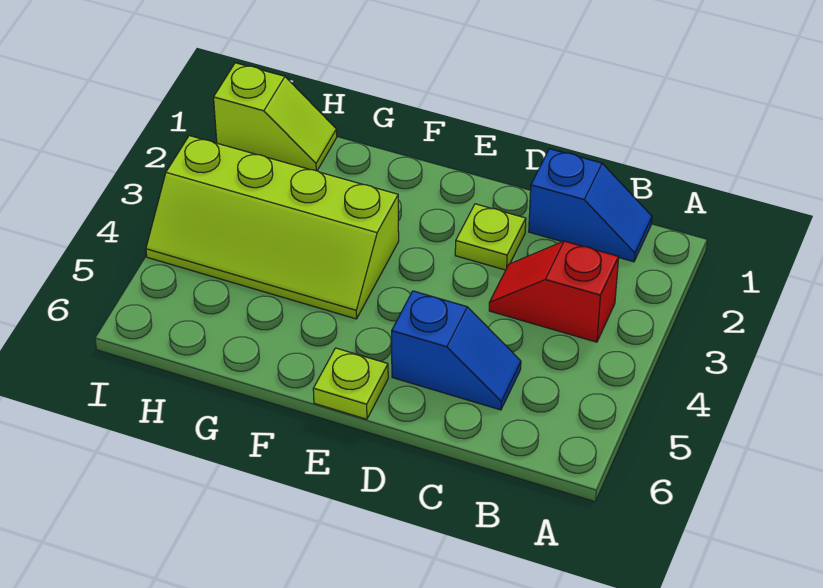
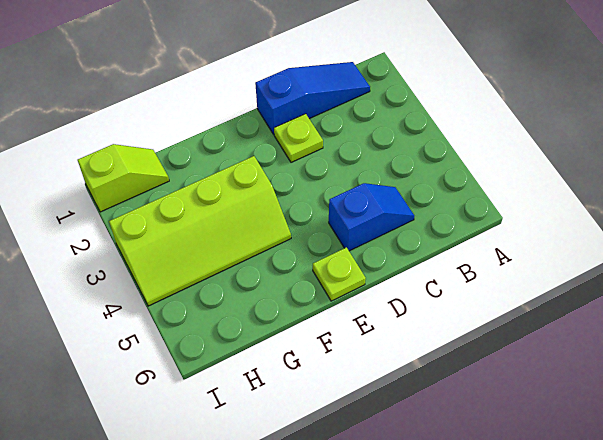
blue 1x2 slope [529,149,652,262] -> blue 1x3 slope [255,62,370,134]
red 1x2 slope [489,241,619,342] -> none

